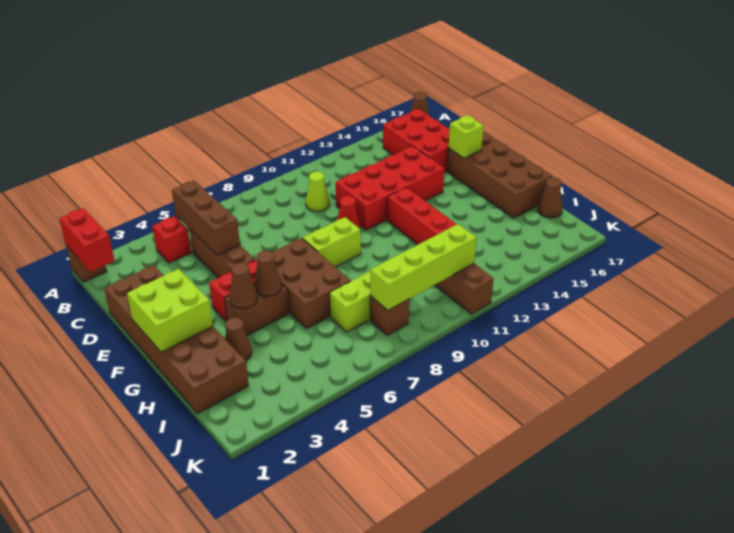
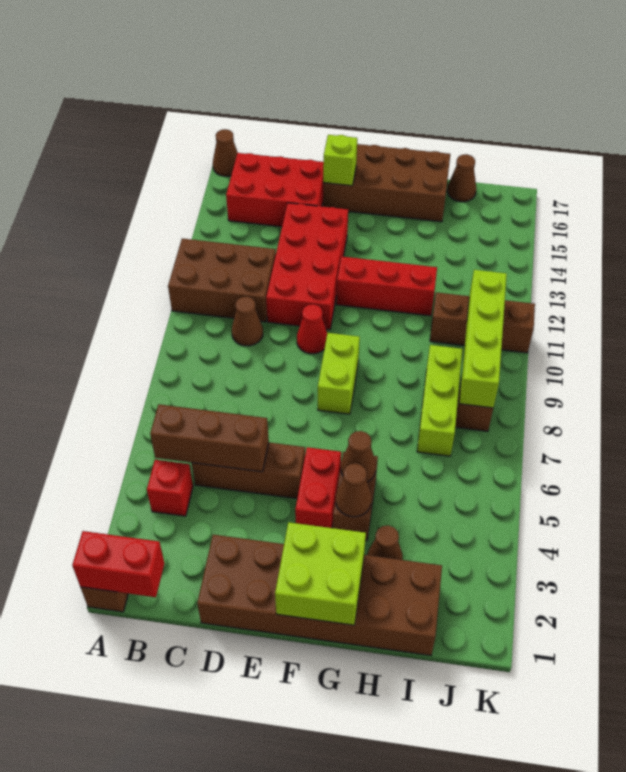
lime 1x1 cone [306,171,330,212] -> brown 1x1 cone [232,297,263,346]
brown 2x3 brick [272,238,351,329] -> brown 2x3 brick moved to [168,239,276,322]

